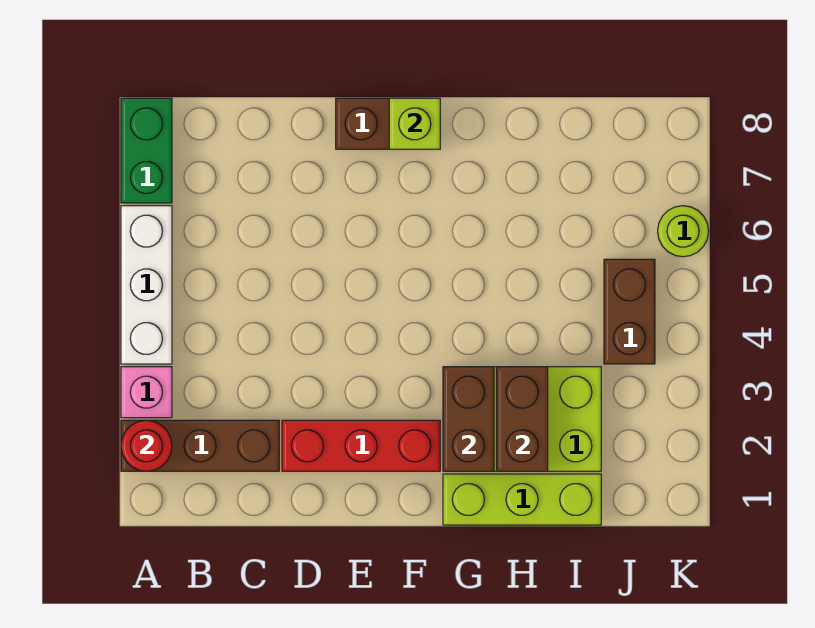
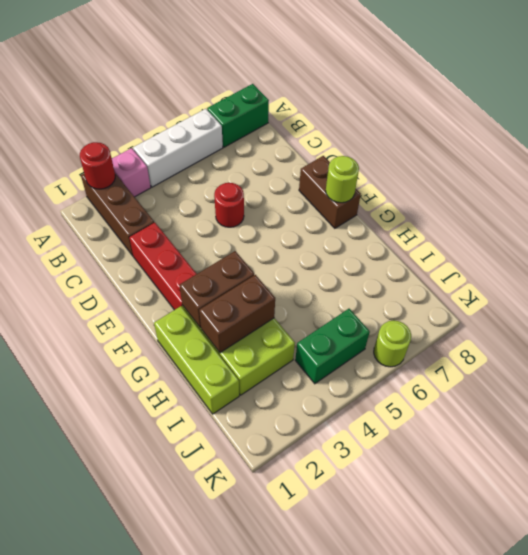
none -> red 1x1 round brick [214,183,244,227]
lime 1x1 brick [389,98,440,149] -> lime 1x1 round brick [326,156,359,203]
brown 1x2 brick [604,259,655,364] -> green 1x2 brick [295,309,370,384]

